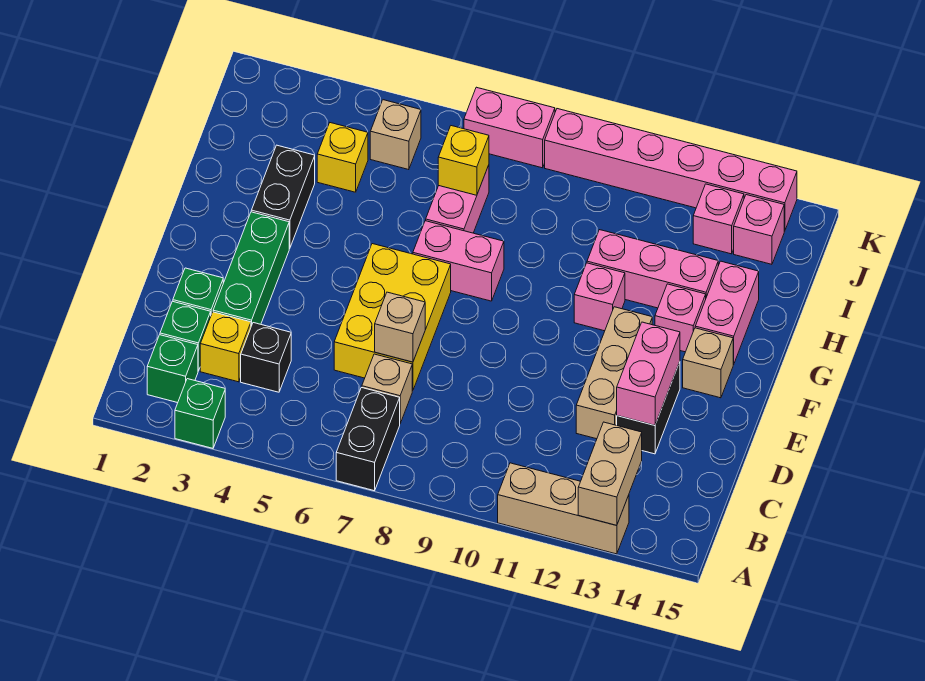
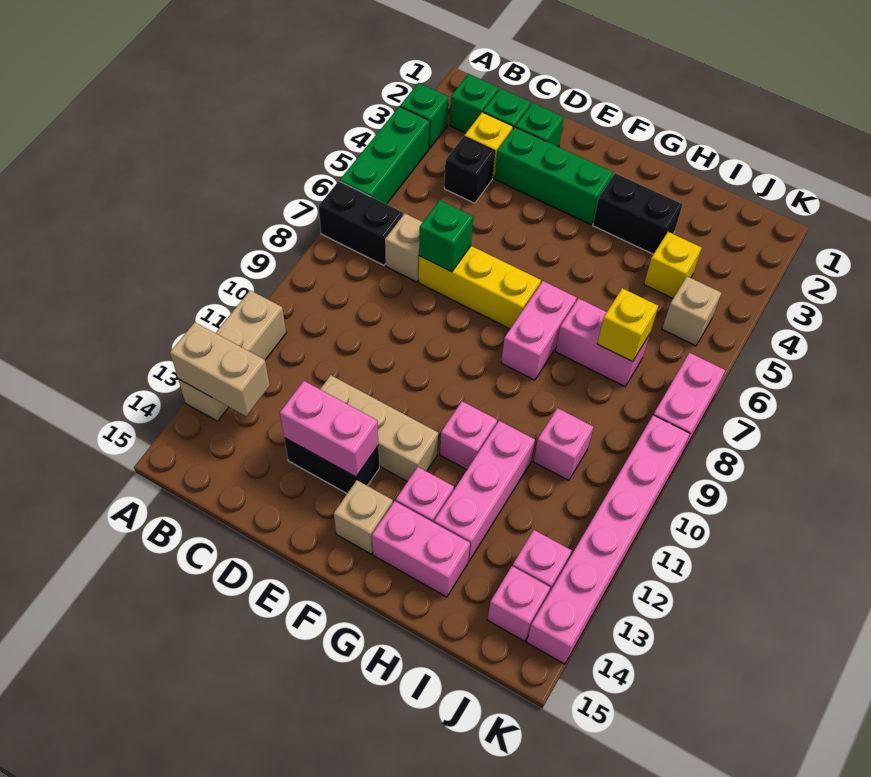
none -> green 1x3 brick [340,106,430,204]
yellow 2x3 brick [334,244,451,391] -> yellow 1x3 brick [419,246,541,329]
tan 1x1 brick [375,292,425,362] -> green 1x1 brick [419,200,473,272]
none -> pink 1x1 brick [534,408,593,481]

